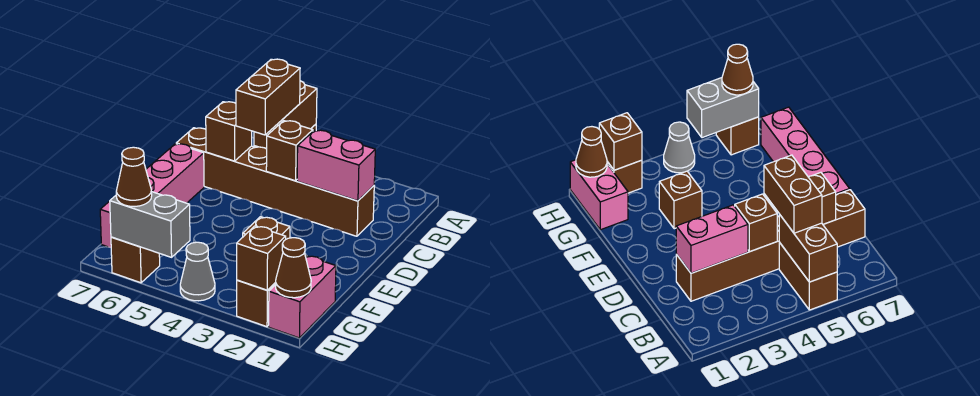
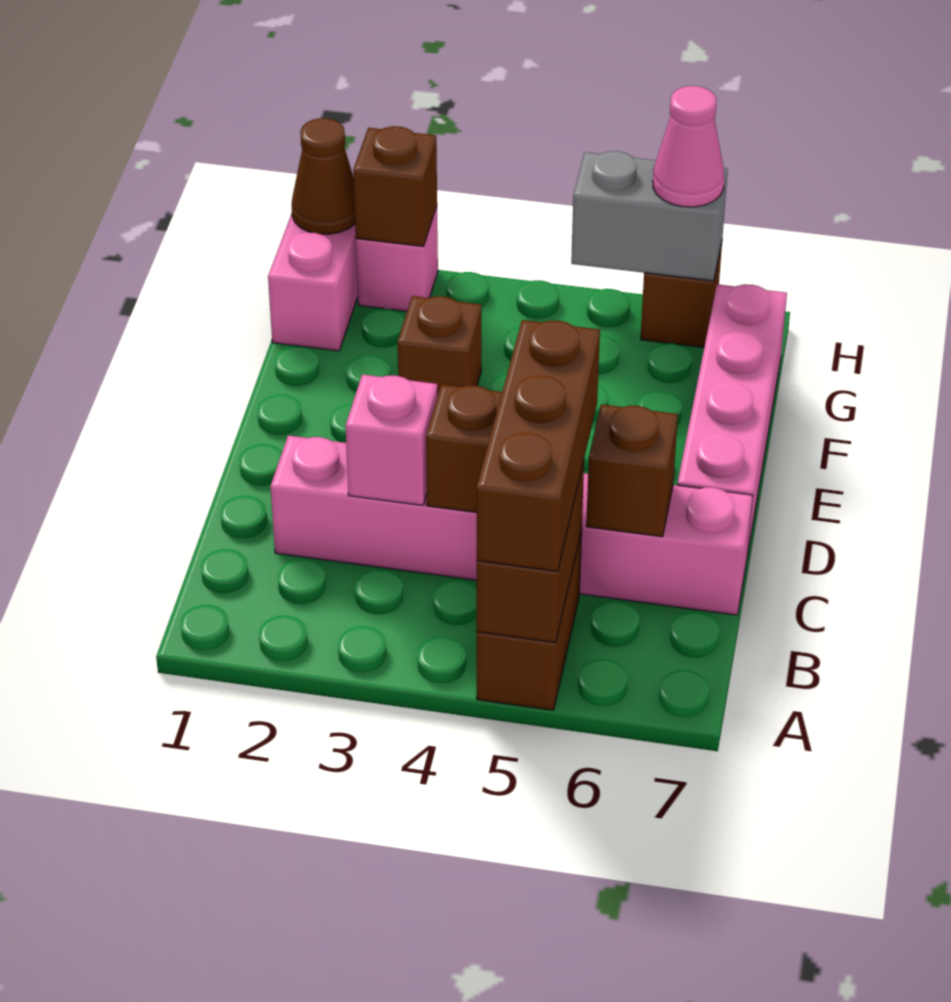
brown 1x2 brick [236,59,300,135] -> brown 1x3 brick [477,320,600,571]
brown 1x6 brick [176,128,374,236] -> pink 1x6 brick [270,435,753,615]
pink 1x2 brick [297,130,375,201] -> pink 1x1 brick [345,374,437,505]
brown 1x1 brick [237,280,276,327] -> pink 1x1 brick [356,207,438,311]
grey 1x1 cone [180,242,215,301] -> none
brown 1x1 cone [116,147,152,207] -> pink 1x1 cone [653,86,724,207]

